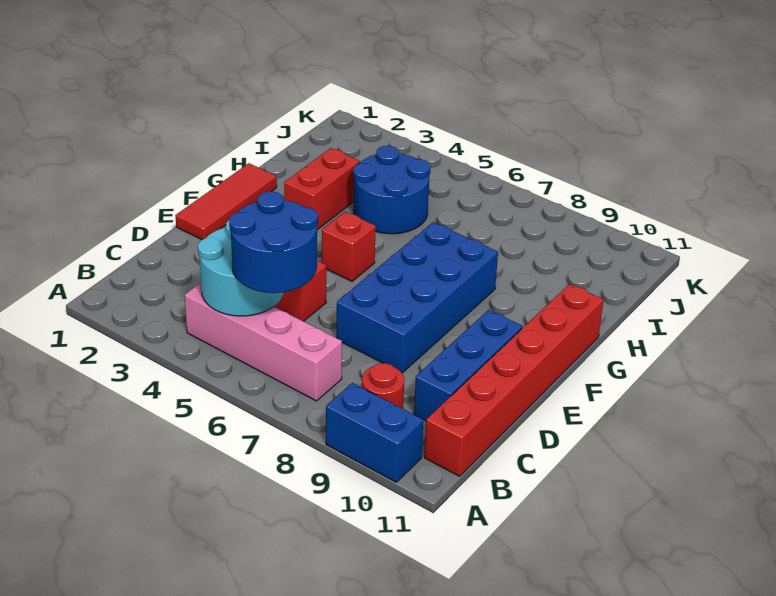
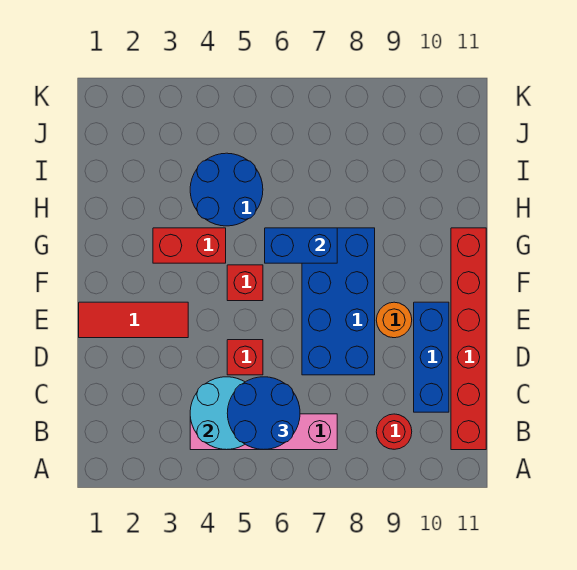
blue 1x2 brick [326,383,423,482] -> blue 1x2 brick moved to [265,228,337,263]
red 1x3 tile [175,163,277,240] -> red 1x3 tile turned to [79,302,188,338]
none -> orange 1x1 round brick [376,302,412,338]
red 1x2 brick [284,148,360,230] -> red 1x2 brick turned to [153,228,226,263]

